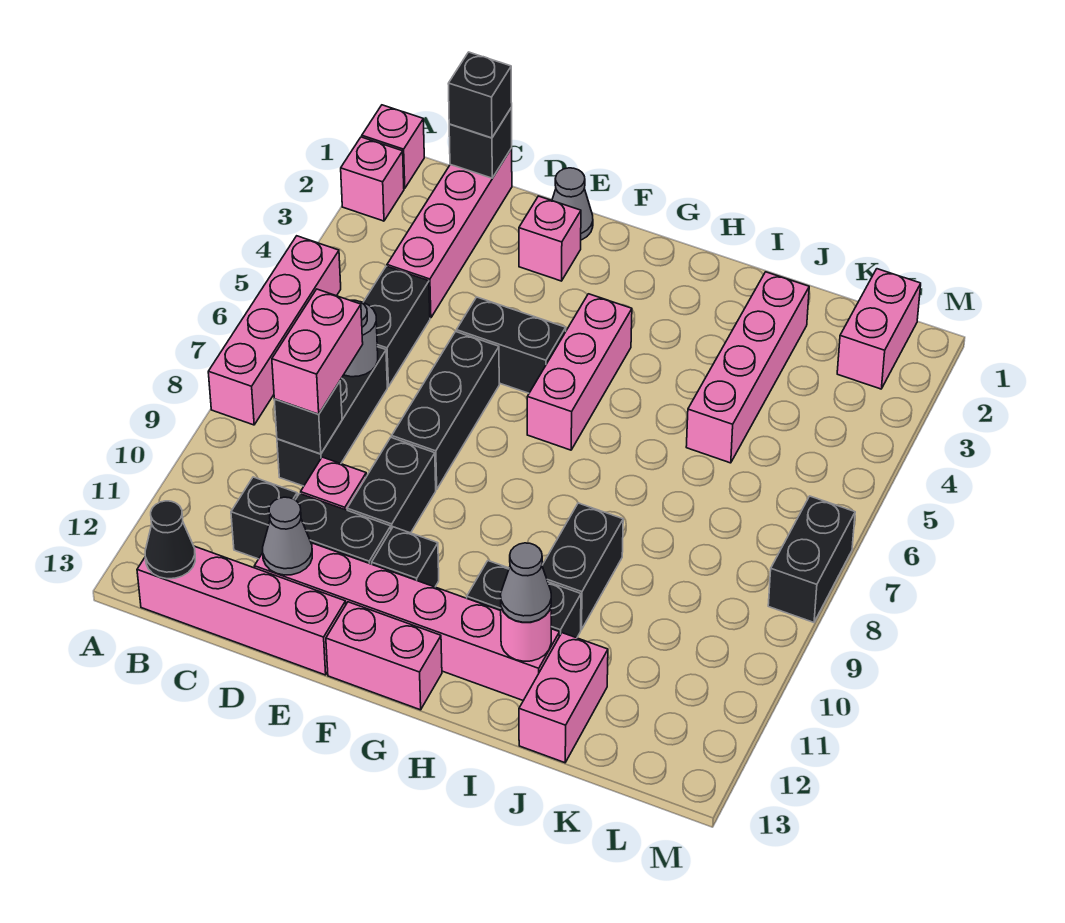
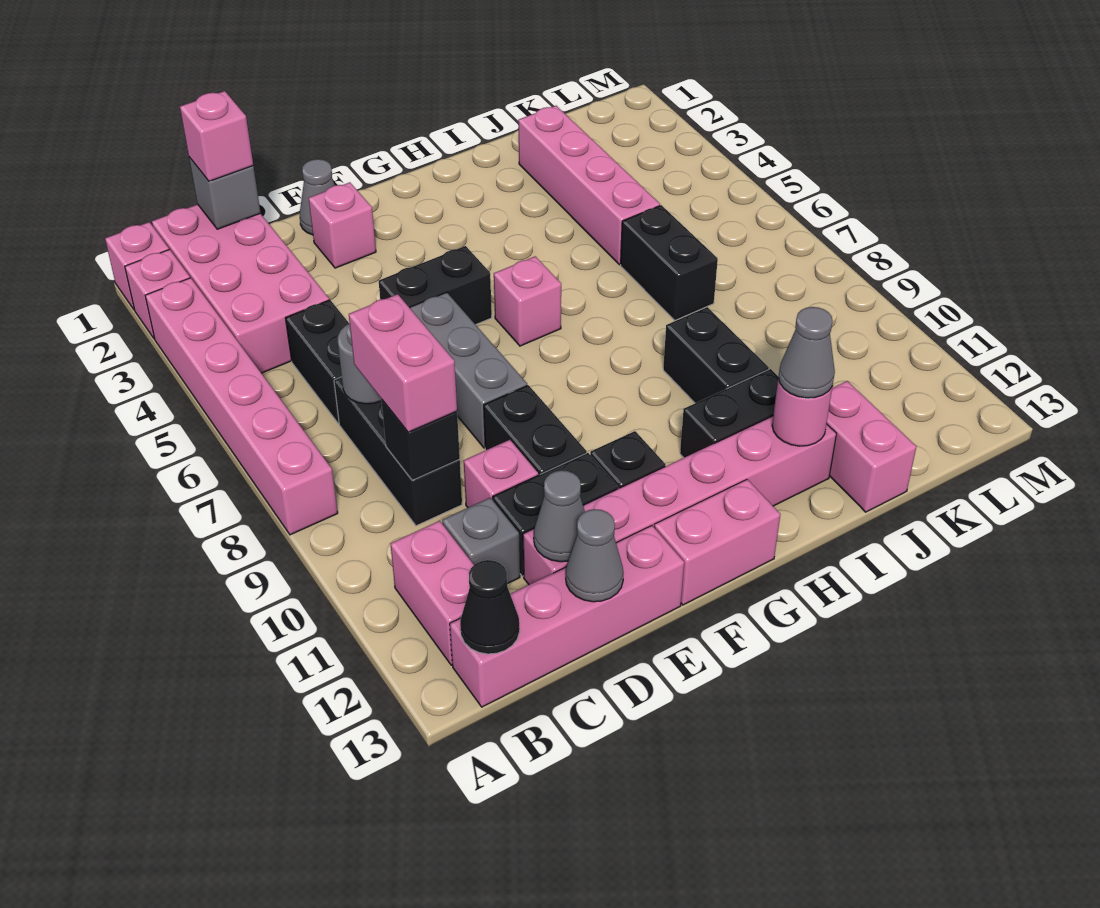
pink 1x4 brick [208,236,341,425] -> pink 1x6 brick [145,278,338,535]
pink 1x4 brick [387,148,512,318] -> pink 2x4 brick [152,204,329,373]
black 1x1 brick [449,108,512,178] -> grey 1x1 brick [189,157,260,229]
black 1x1 brick [448,52,512,138] -> pink 1x1 brick [180,91,253,181]
black 1x1 brick [231,477,297,559] -> grey 1x1 brick [442,498,520,584]
none -> grey 1x1 cone [566,509,624,602]
black 1x3 brick [392,331,499,489] -> grey 1x3 brick [409,292,527,448]
pink 1x3 brick [527,294,632,450] -> pink 1x1 brick [494,256,561,346]
pink 1x2 brick [837,269,921,389] -> pink 1x2 brick moved to [391,521,474,665]
black 1x2 brick [768,496,855,622] -> black 1x2 brick moved to [621,205,718,320]

